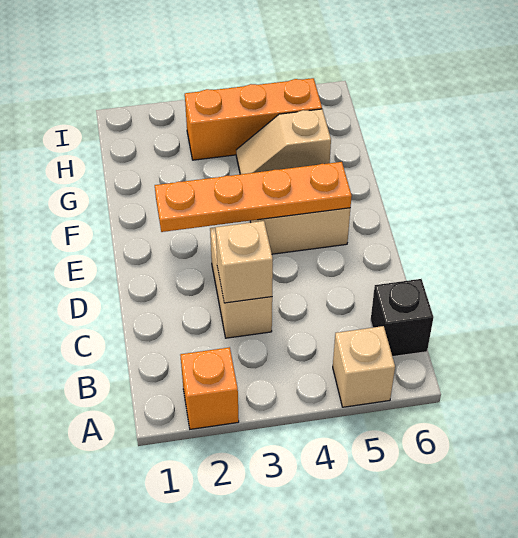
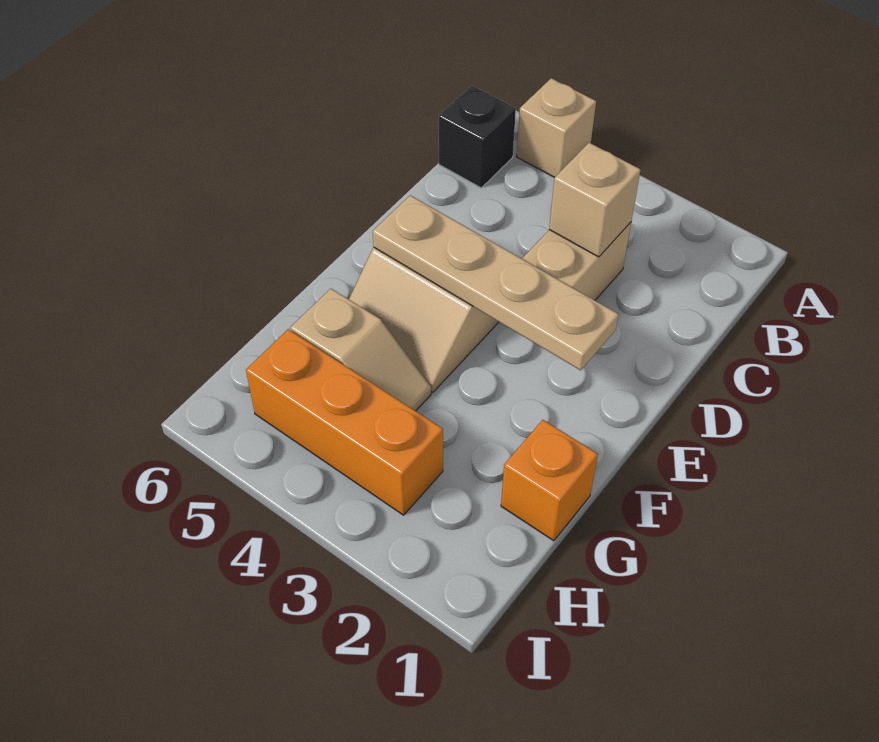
orange 1x1 brick [180,347,239,429] -> orange 1x1 brick moved to [501,420,598,541]
orange 1x4 plate [155,162,352,232] -> tan 1x4 plate [373,195,619,370]

